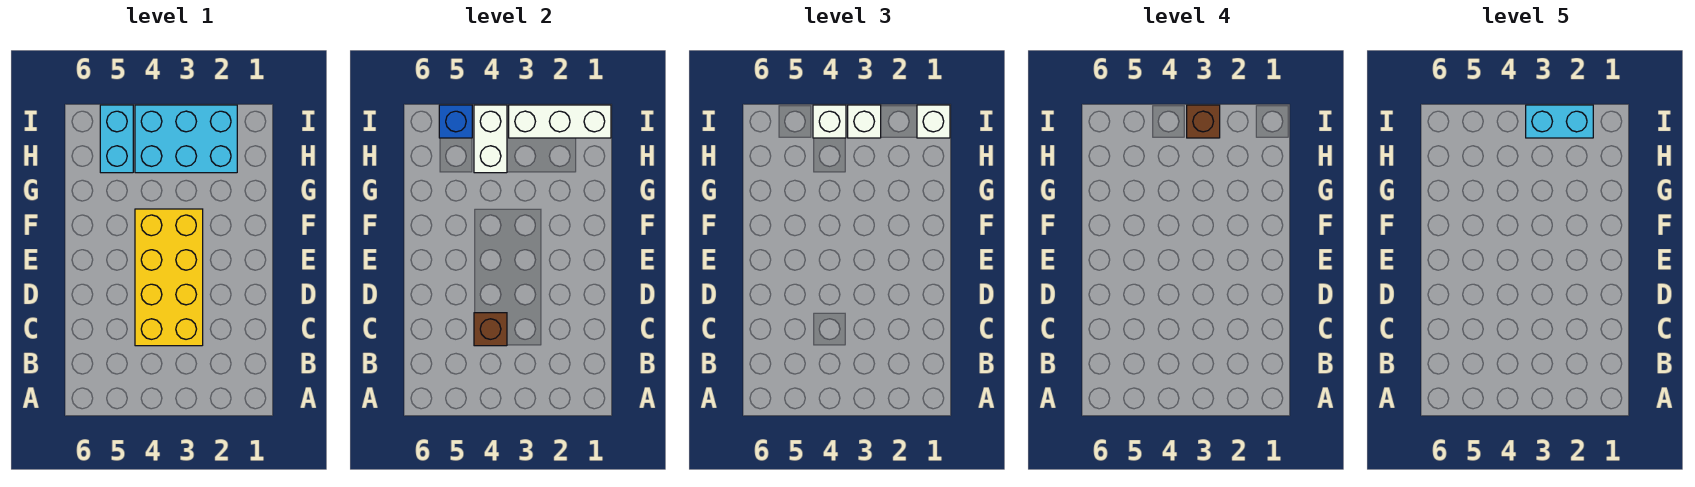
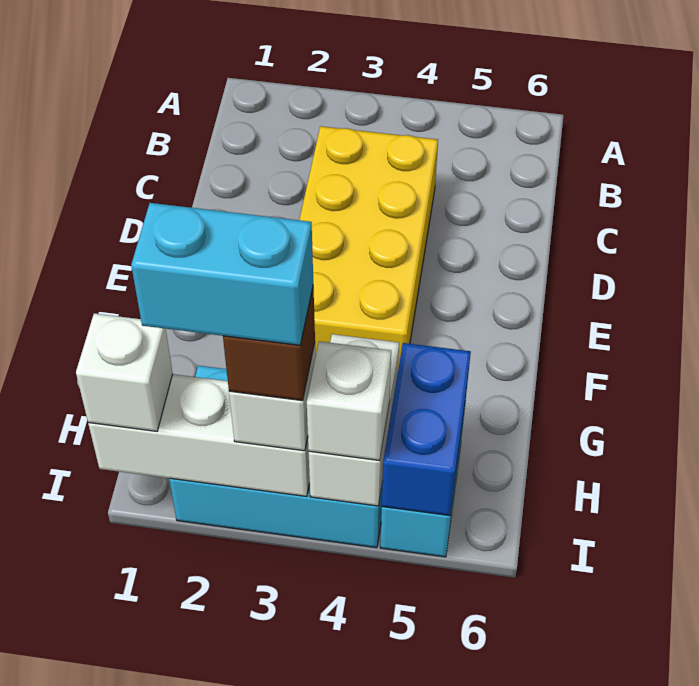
brown 1x1 brick [474,313,507,346] -> none
blue 1x1 brick [439,105,472,138] -> blue 1x2 brick [382,343,471,516]

